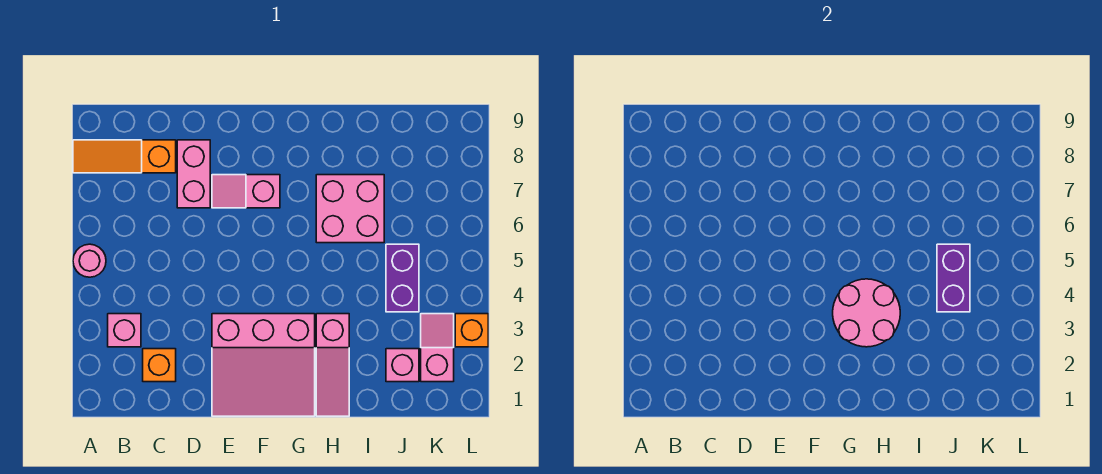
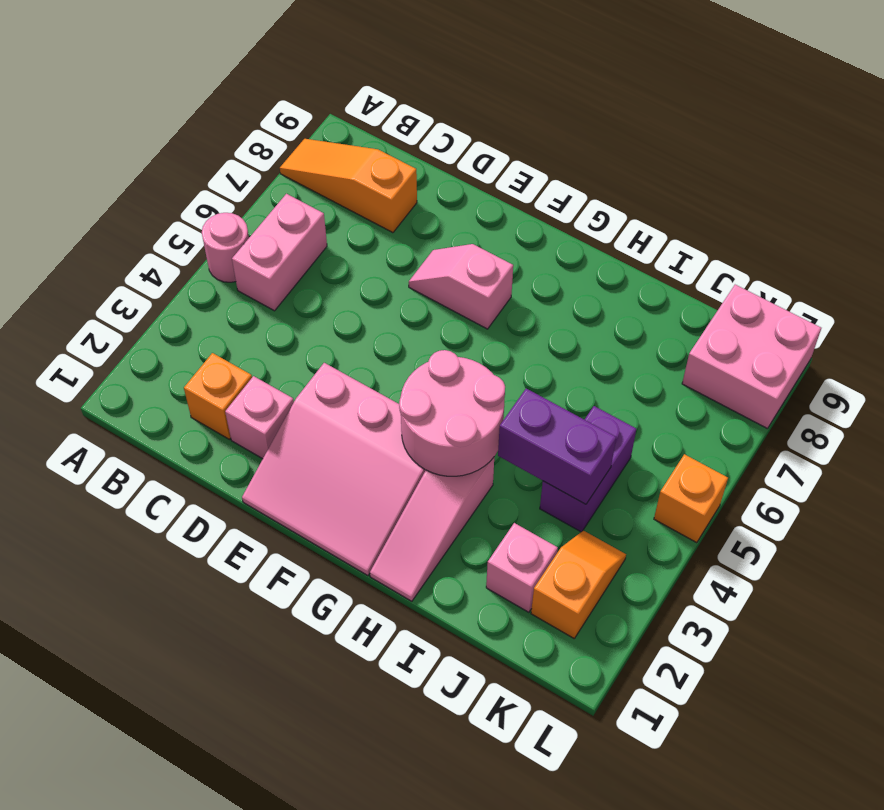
pink 1x1 brick [108,314,141,347] -> pink 1x1 brick moved to [225,376,294,459]
pink 1x2 brick [177,140,210,208] -> pink 1x2 brick moved to [232,194,327,311]
pink 2x2 brick [316,175,384,243] -> pink 2x2 brick moved to [682,285,821,429]
purple 1x2 brick [937,244,970,312] -> purple 1x2 brick turned to [498,389,616,504]
pink 1x2 slope [421,314,454,382] -> orange 1x2 slope [531,531,626,638]
orange 1x1 brick [455,314,488,347] -> orange 1x1 brick moved to [654,454,728,543]

